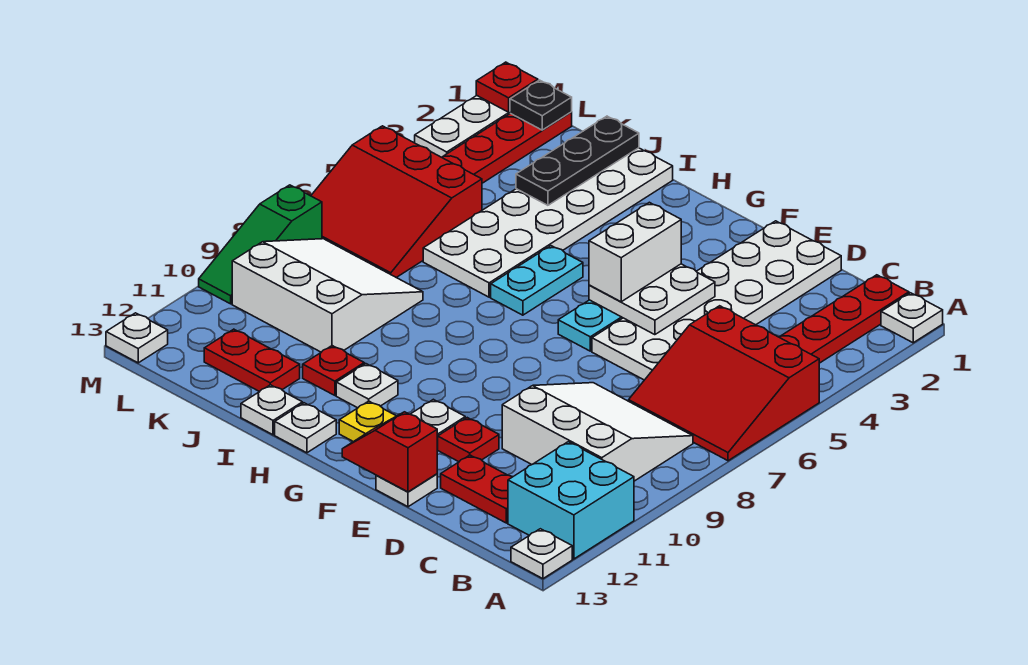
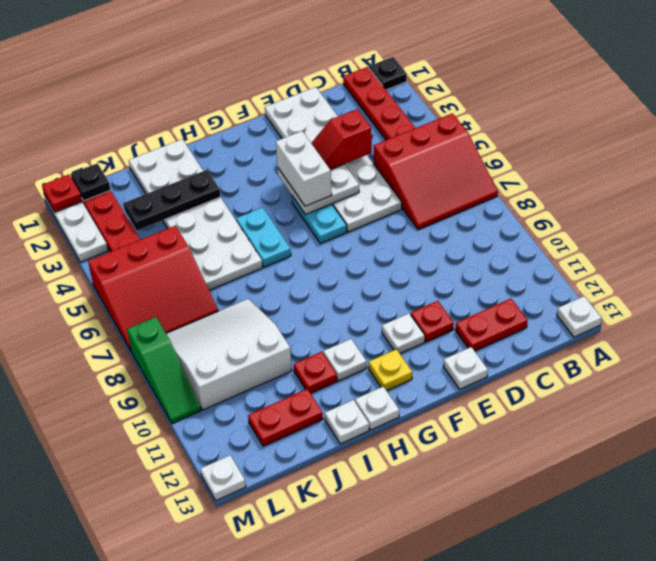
white 1x1 plate [881,293,943,343] -> black 1x1 plate [369,57,407,90]
cyan 2x2 brick [508,442,634,559] -> none
white 3x3 slope [502,383,693,481] -> none
red 1x2 slope [342,412,437,492] -> red 1x2 slope moved to [311,109,372,170]
black 1x3 plate [516,116,639,205] -> black 1x3 plate turned to [124,170,221,231]

